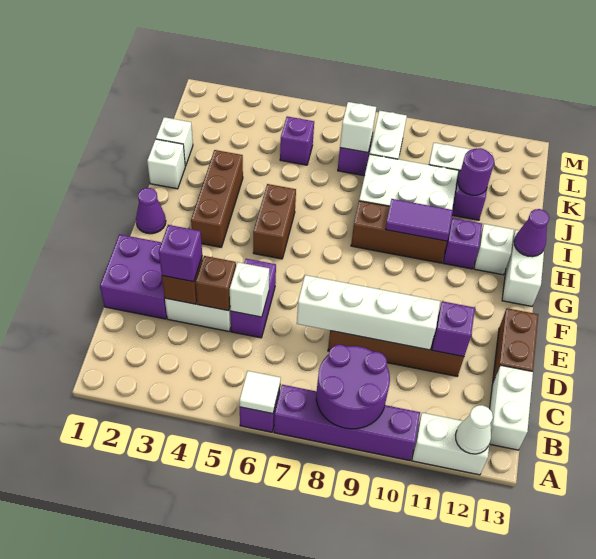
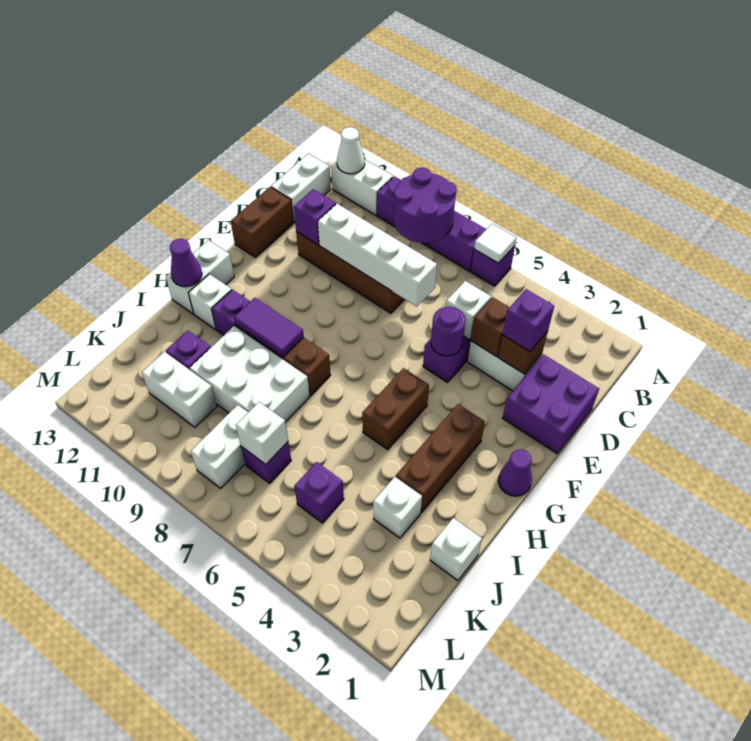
white 1x1 brick [147,139,185,189] -> white 1x1 brick moved to [373,477,422,538]
purple 1x1 round brick [458,148,494,195] -> purple 1x1 round brick moved to [431,307,465,356]

